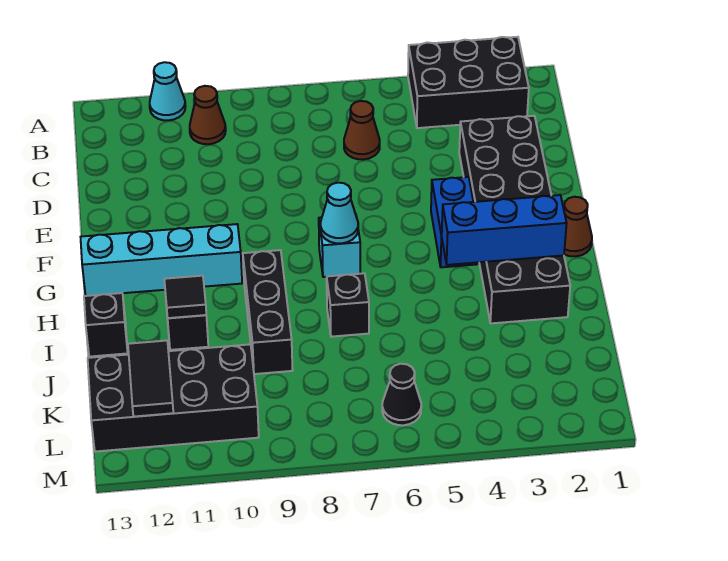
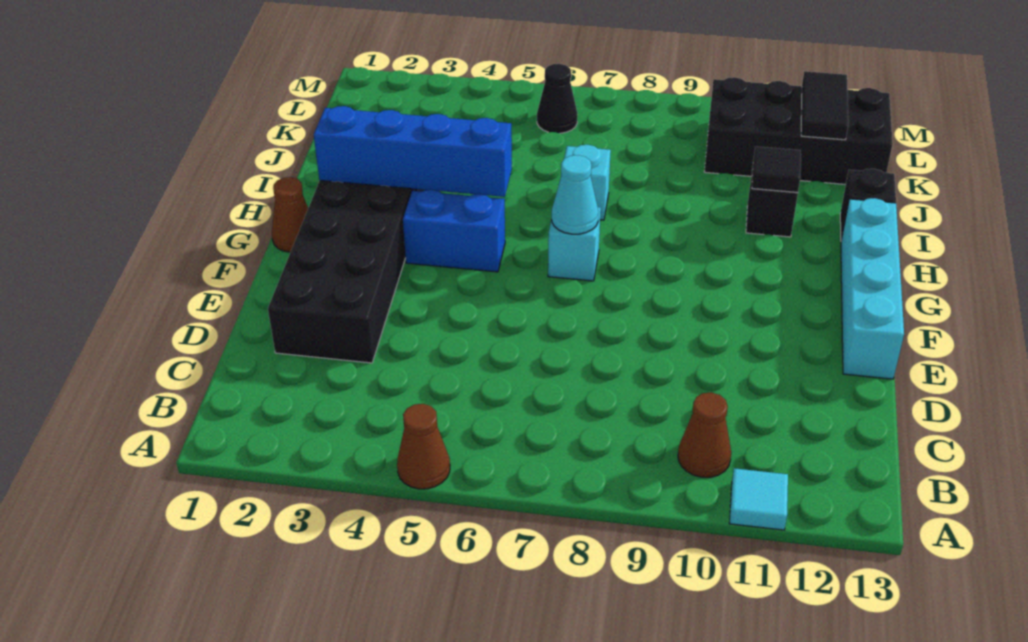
black 2x3 brick [408,37,529,128] -> none
cyan 1x1 cone [150,62,185,120] -> cyan 1x1 tile [729,468,788,530]
brown 1x1 cone [344,101,380,160] -> brown 1x1 cone moved to [397,404,450,489]
blue 1x2 brick [431,177,478,267] -> blue 1x2 brick turned to [403,190,505,272]
cyan 1x4 brick [81,224,242,296] -> cyan 1x4 brick turned to [841,198,904,379]
blue 1x3 brick [441,195,567,265] -> blue 1x4 brick [314,106,512,197]
black 1x3 brick [243,250,293,374] -> none
black 1x1 brick [327,273,369,337] -> cyan 1x1 brick [561,145,611,220]

